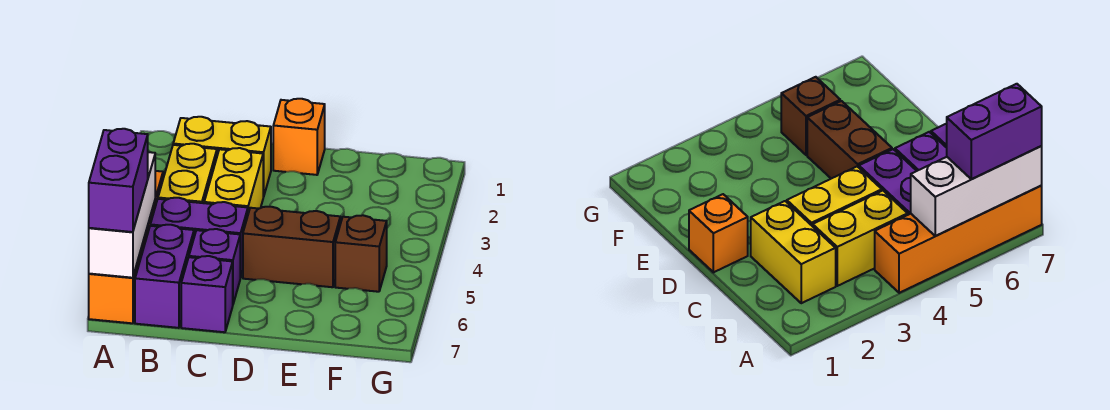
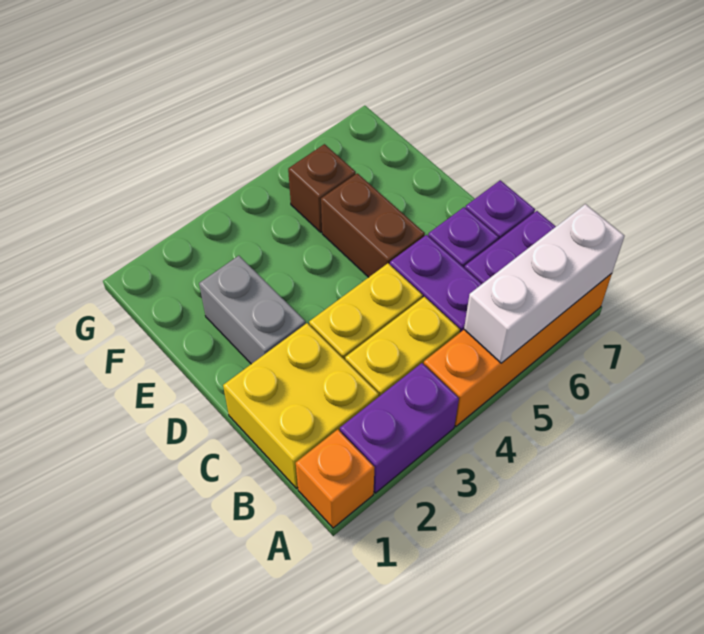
purple 1x2 brick [89,129,148,232] -> purple 1x2 brick moved to [340,363,459,493]
yellow 1x2 brick [173,117,271,197] -> yellow 2x2 brick [223,323,379,488]
orange 1x1 brick [273,99,325,175] -> orange 1x1 brick moved to [296,429,375,528]
none -> grey 1x2 brick [199,256,306,364]

